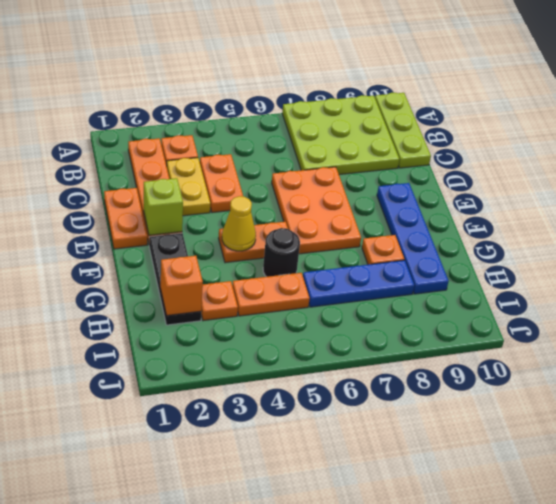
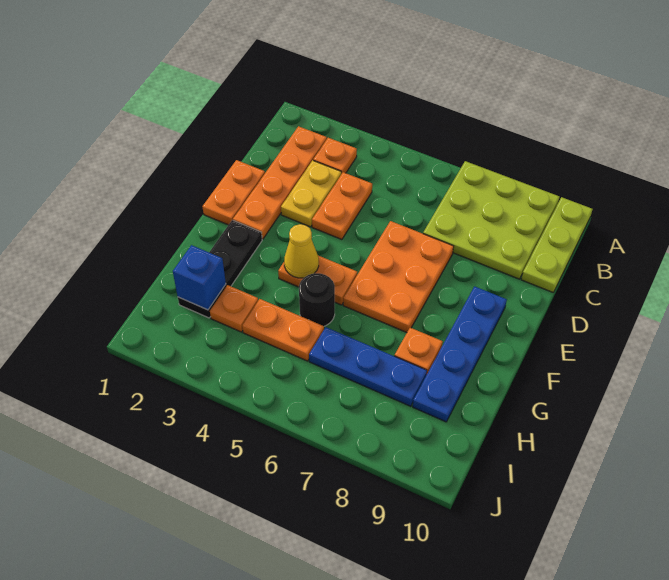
lime 1x1 brick [144,178,183,235] -> none
orange 1x1 brick [161,256,203,316] -> blue 1x1 brick [173,245,226,310]

